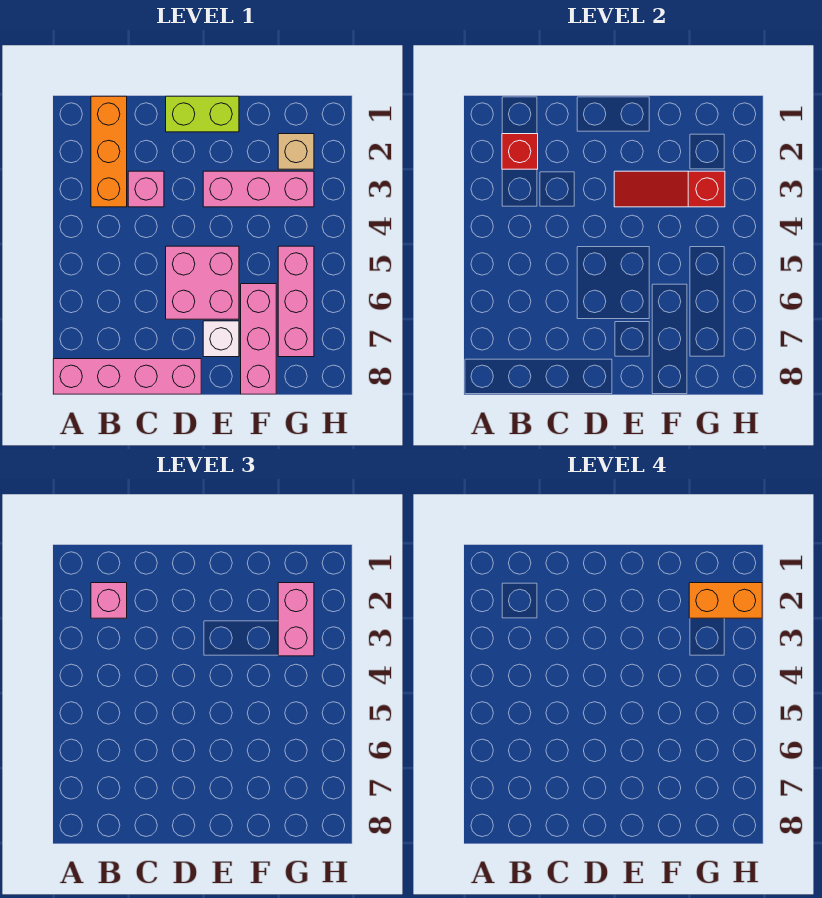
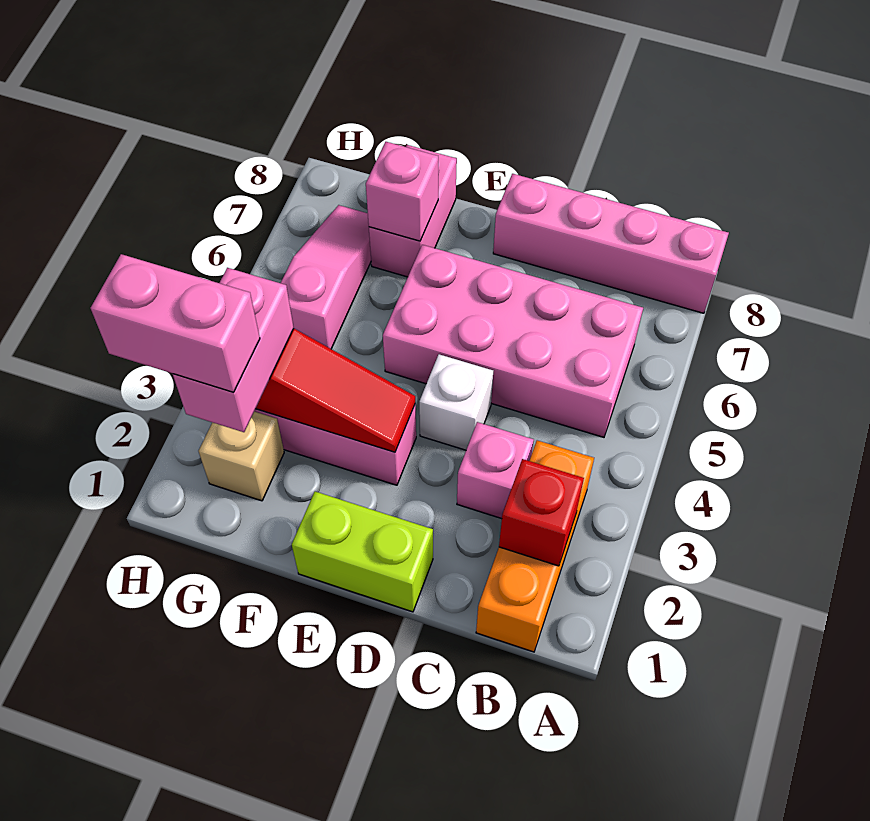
pink 1x1 brick [91,583,127,618] -> pink 1x1 brick moved to [366,142,438,241]
pink 2x2 brick [166,246,239,319] -> pink 2x4 brick [383,245,643,437]
white 1x1 brick [203,321,239,357] -> white 1x1 brick moved to [419,354,493,450]
pink 1x3 brick [241,284,276,394] -> pink 1x2 brick [369,145,457,277]
orange 1x2 brick [689,583,762,618] -> pink 1x2 brick [91,254,260,392]
pink 1x3 brick [278,246,314,357] -> pink 1x3 slope [281,205,371,349]

